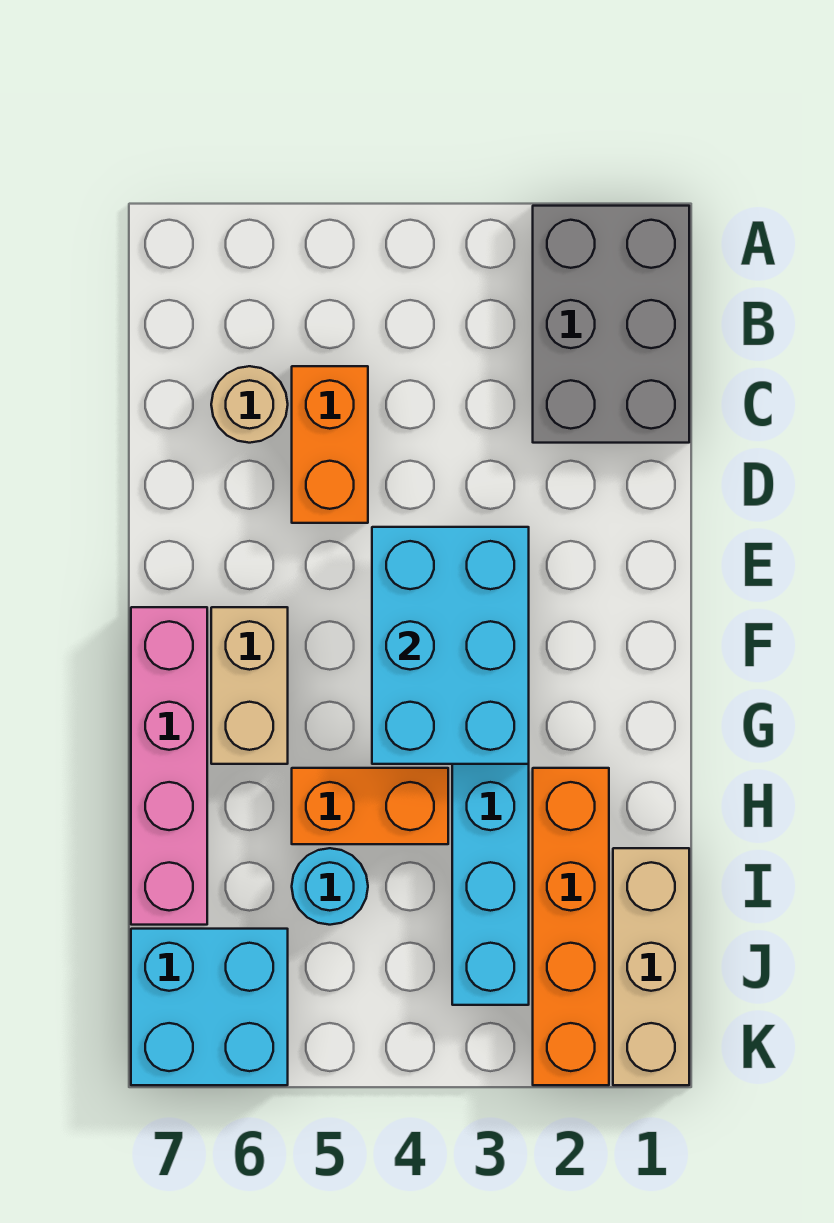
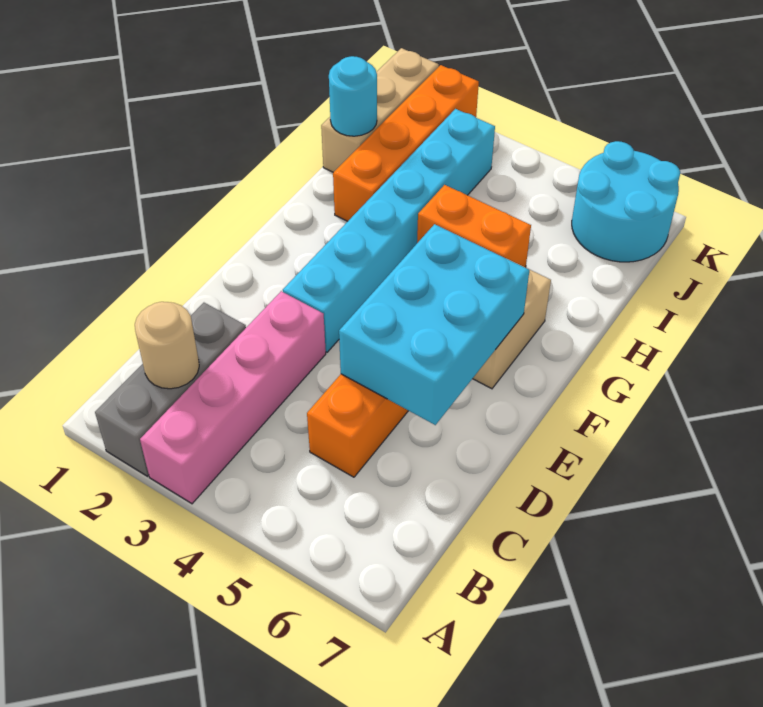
grey 2x3 brick [533,206,689,443] -> grey 1x3 brick [95,303,246,476]
tan 1x1 round brick [211,366,288,443] -> tan 1x1 round brick moved to [135,302,199,389]
cyan 2x3 brick [372,527,529,764] -> cyan 2x3 brick moved to [339,224,529,425]
pink 1x4 brick [131,607,207,925] -> pink 1x4 brick moved to [140,291,326,504]
cyan 1x1 round brick [292,848,368,925] -> cyan 1x1 round brick moved to [329,56,377,136]
cyan 2x2 brick [131,929,288,1085] -> cyan 2x2 round brick [572,141,680,262]

